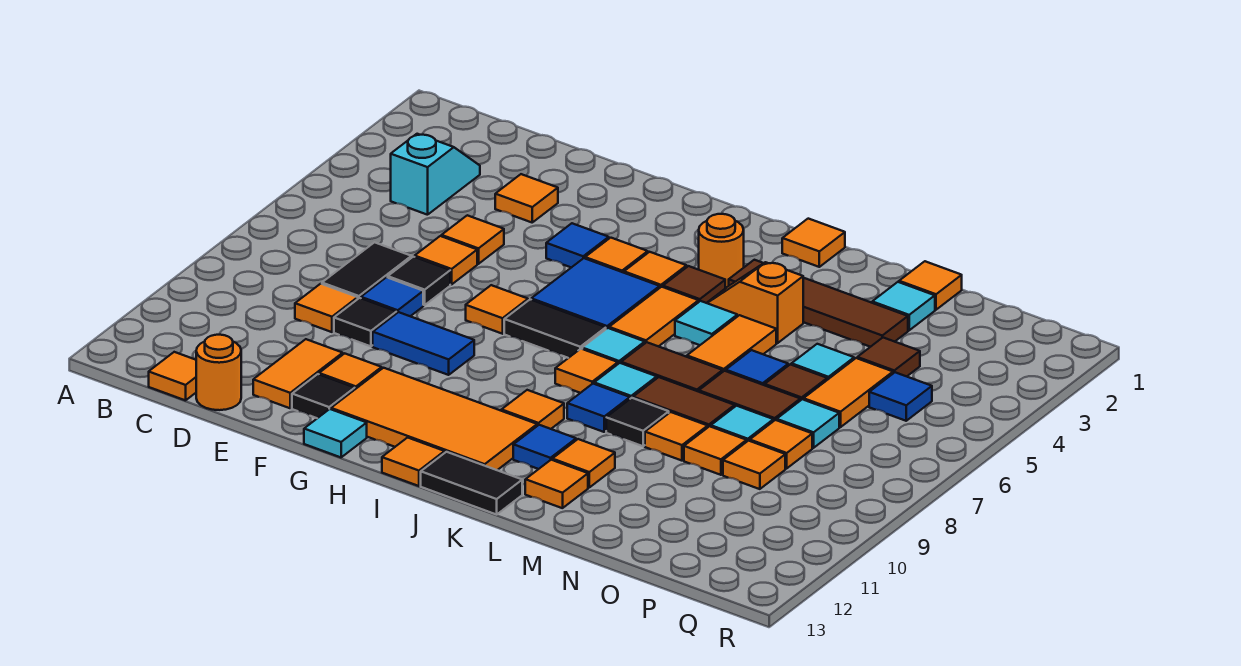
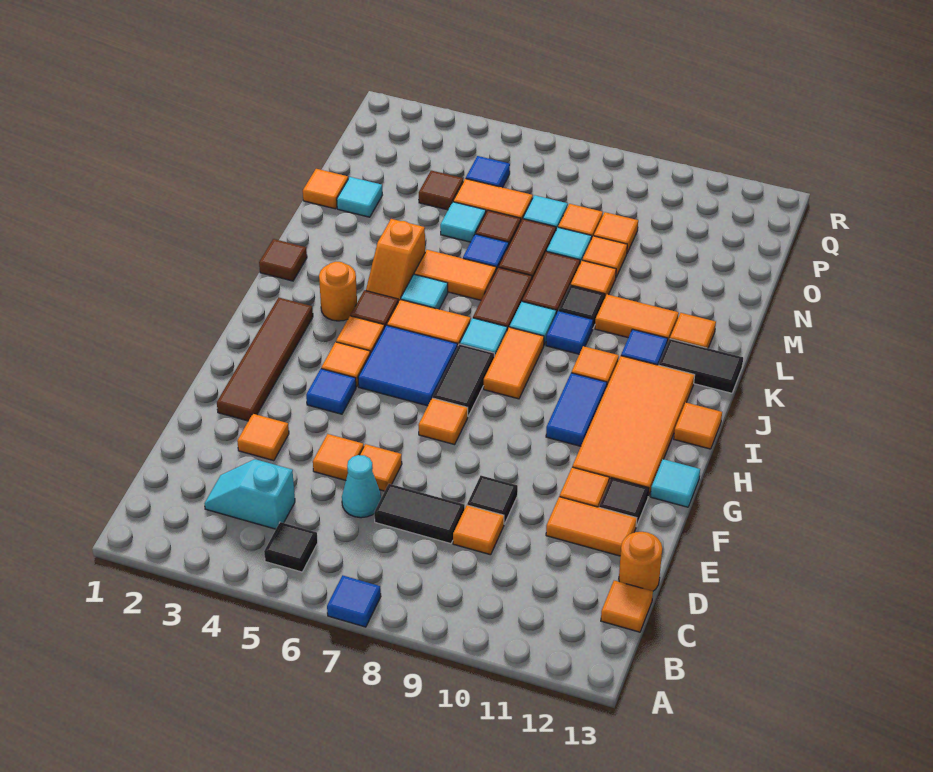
none -> cyan 1x1 cone [342,455,381,518]
black 1x1 tile [388,257,450,305] -> black 1x1 tile moved to [264,522,318,572]
blue 1x1 tile [361,277,423,316] -> blue 1x1 tile moved to [327,575,381,627]
blue 1x2 tile [373,312,474,375] -> blue 1x2 tile moved to [546,373,607,446]
orange 1x1 tile [555,349,618,393] -> orange 1x2 tile [484,327,544,399]
black 1x2 tile [421,452,522,515] -> black 1x2 tile turned to [659,339,743,393]
orange 1x1 tile [782,219,845,267] -> brown 1x1 tile [259,239,307,281]
brown 1x4 tile [729,260,908,347] -> brown 1x4 tile moved to [217,298,313,421]
orange 1x1 tile [552,439,615,487] -> orange 1x2 tile [595,294,679,343]

